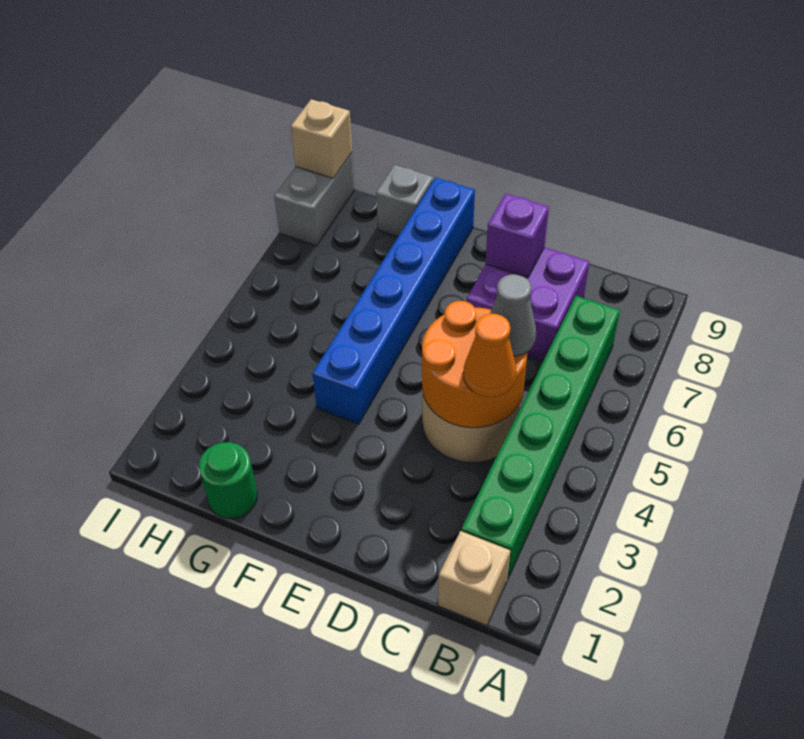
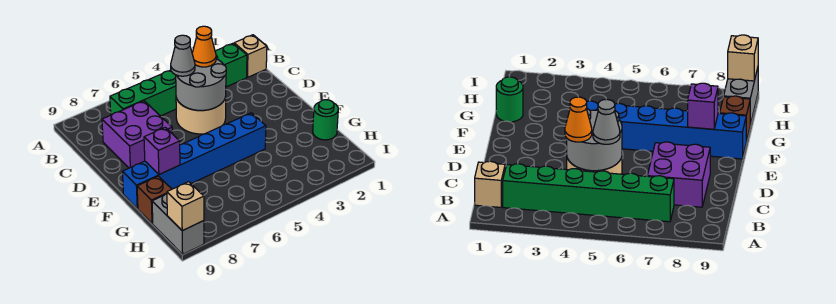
orange 2x2 round brick [422,301,528,428] -> grey 2x2 round brick [176,59,226,110]
purple 1x1 brick [486,193,549,278] -> purple 1x1 brick moved to [144,127,180,174]
grey 1x1 brick [376,165,433,236] -> brown 1x1 brick [137,176,172,224]
grey 1x2 brick [274,153,355,246] -> grey 1x2 brick turned to [152,194,204,254]

